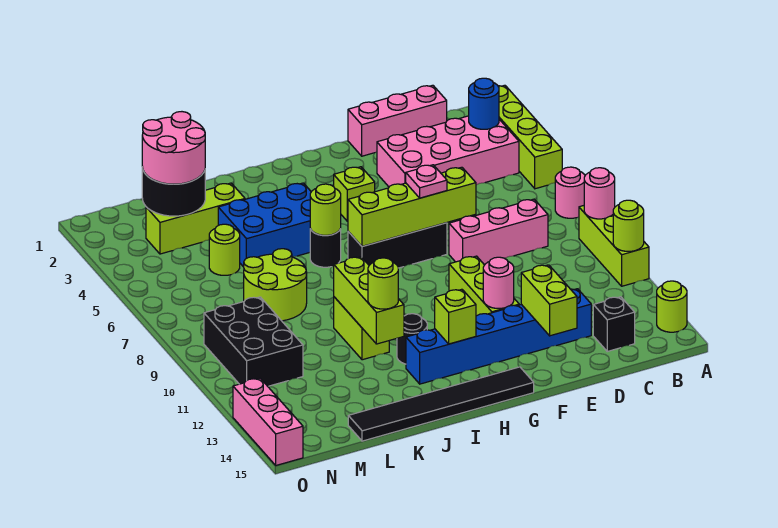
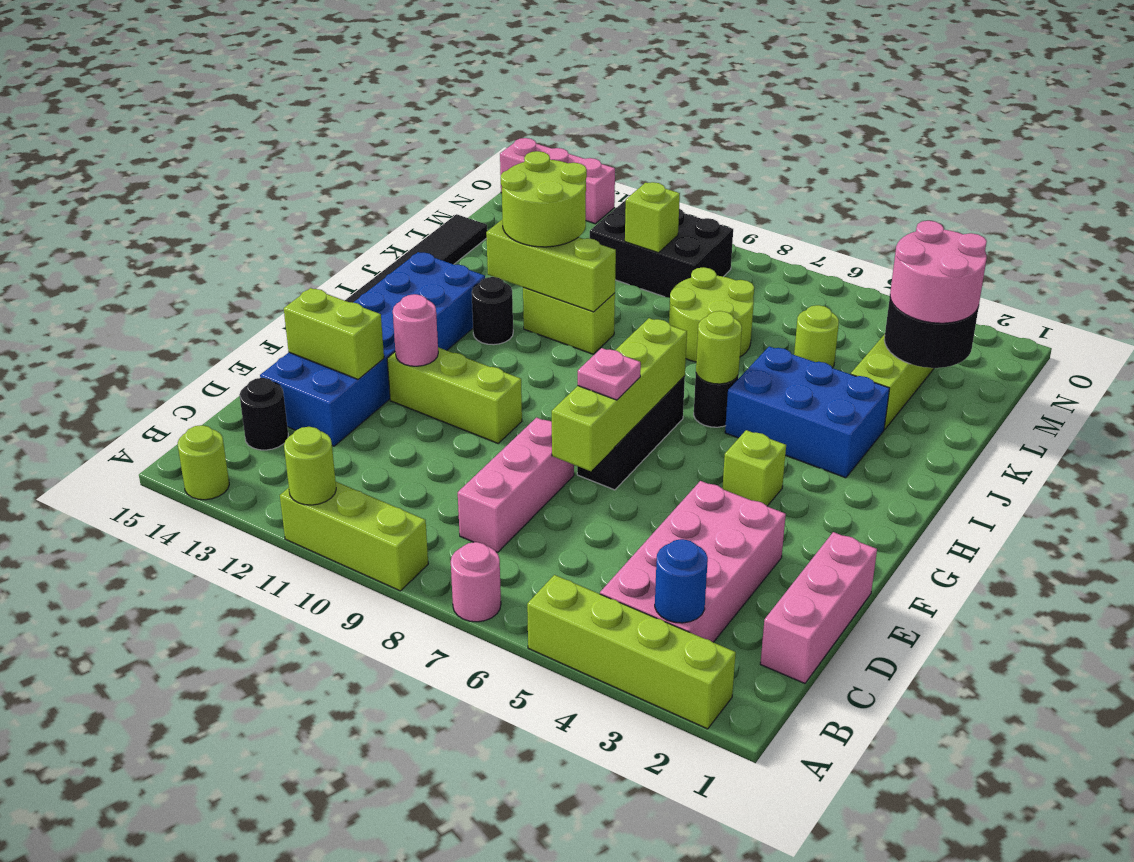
pink 1x1 round brick [584,168,615,219] -> none
black 1x1 brick [593,297,635,351] -> black 1x1 round brick [239,378,288,450]
blue 1x6 brick [406,289,591,384] -> blue 2x6 brick [260,252,485,446]
lime 1x1 brick [435,289,476,344] -> lime 1x1 brick moved to [625,182,680,253]
blue 2x3 brick [218,183,311,267] -> blue 2x3 brick turned to [725,346,890,478]
lime 1x1 round brick [368,258,398,309] -> lime 2x2 round brick [501,151,587,247]

